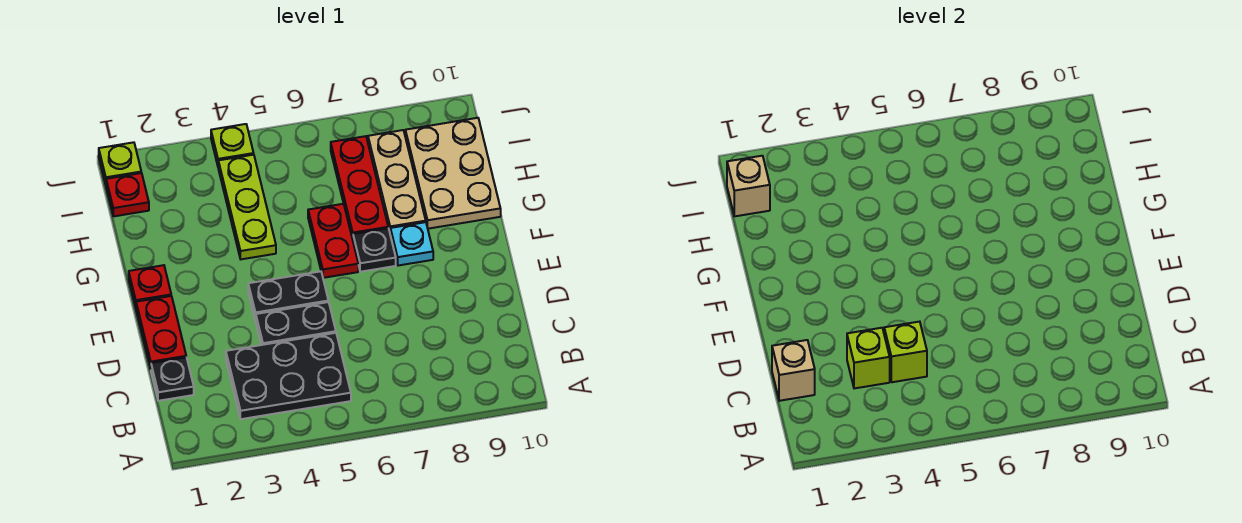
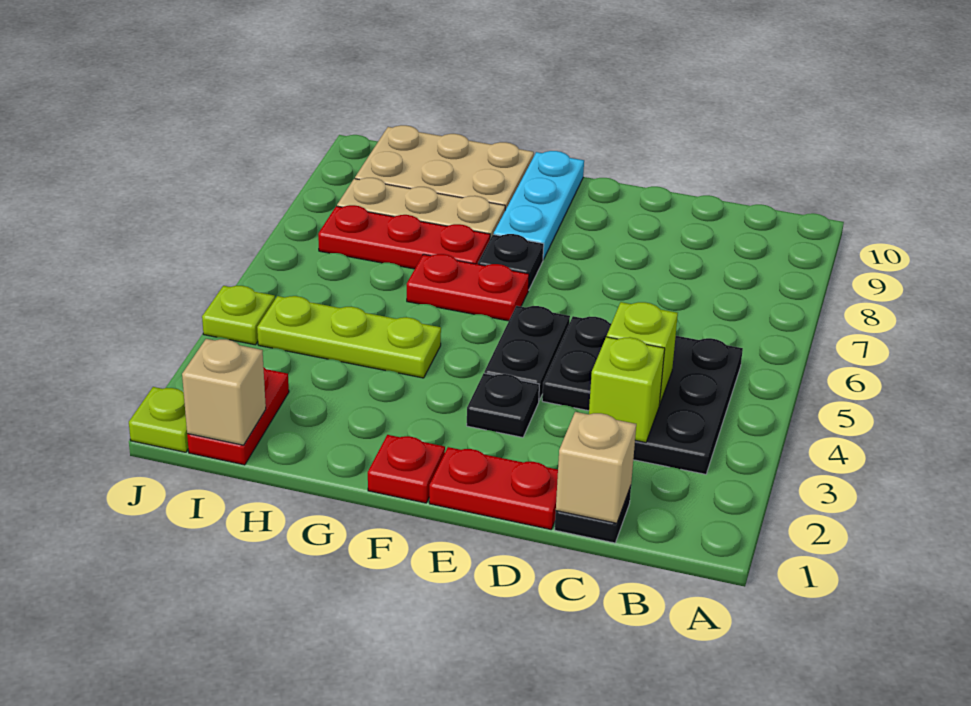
none -> black 1x1 plate [467,373,539,437]
cyan 1x1 plate [390,222,433,266] -> cyan 1x3 plate [494,151,584,260]
red 1x1 plate [106,173,149,216] -> red 1x2 plate [187,367,289,465]

